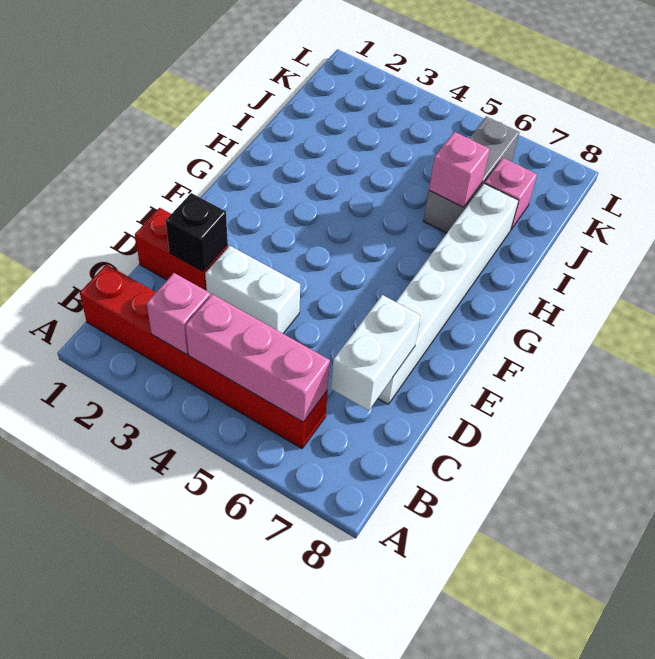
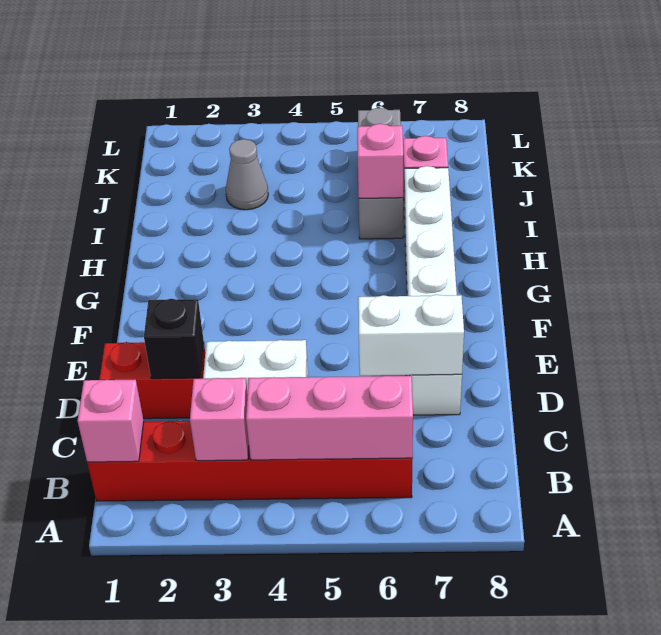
none -> pink 1x1 brick [78,380,144,462]
white 1x2 brick [331,295,421,410] -> white 1x2 brick turned to [358,295,464,376]
none -> grey 1x1 cone [226,139,268,210]

